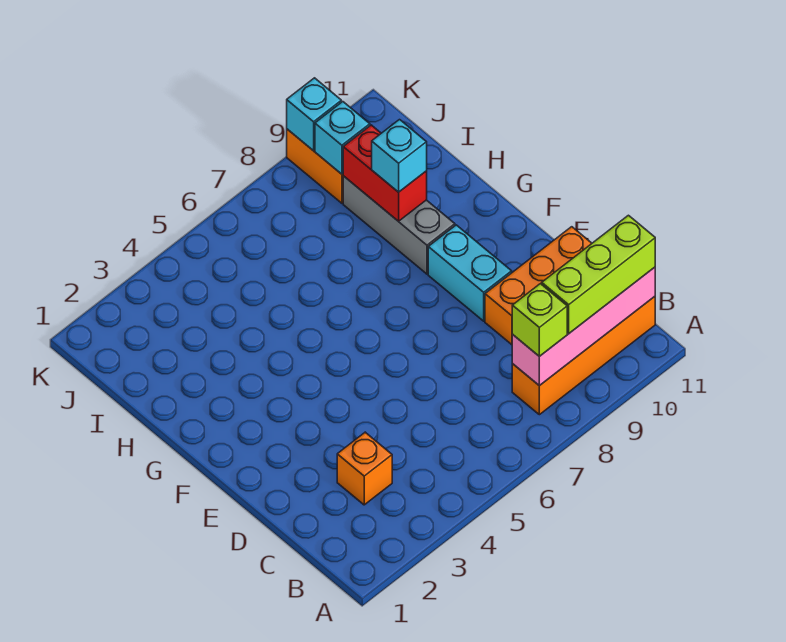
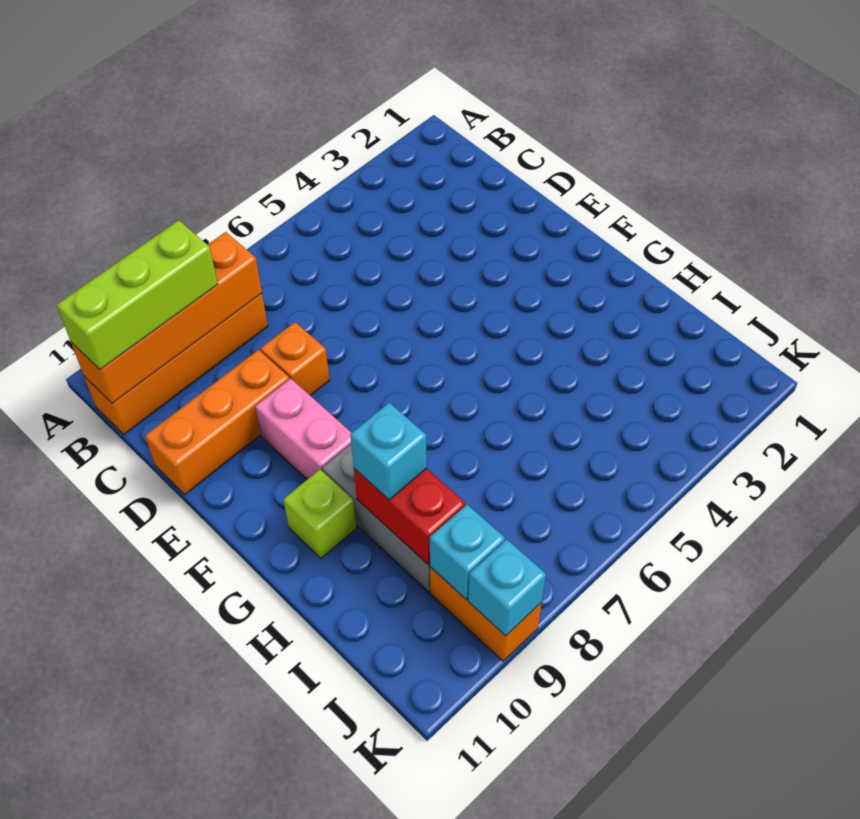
pink 1x4 brick [512,267,655,386] -> orange 1x4 brick [71,232,262,403]
lime 1x1 brick [512,284,567,356] -> lime 1x1 brick moved to [283,469,356,558]
orange 1x1 brick [337,432,392,505] -> orange 1x1 brick moved to [260,322,329,396]
cyan 1x2 brick [428,225,512,321] -> pink 1x2 brick [255,378,351,479]

